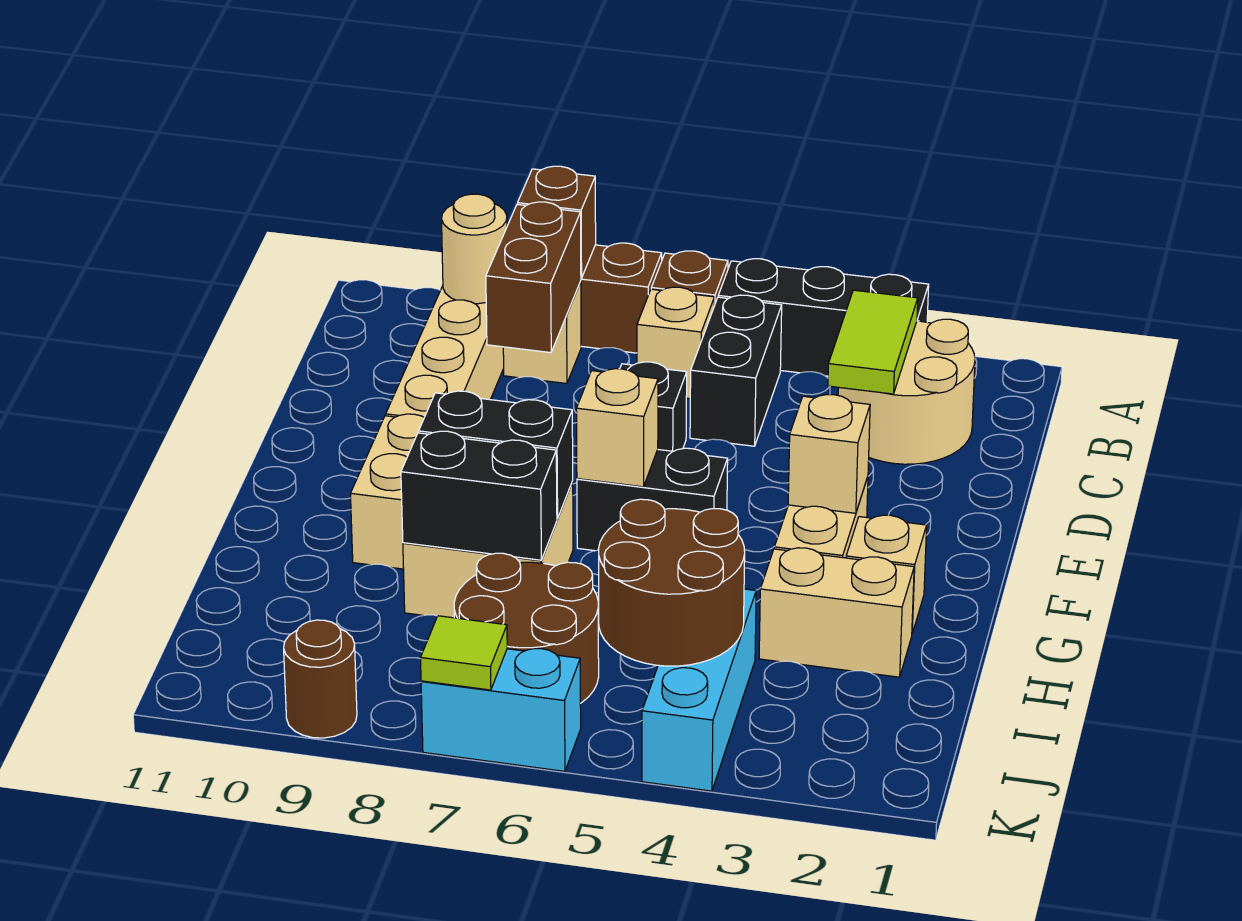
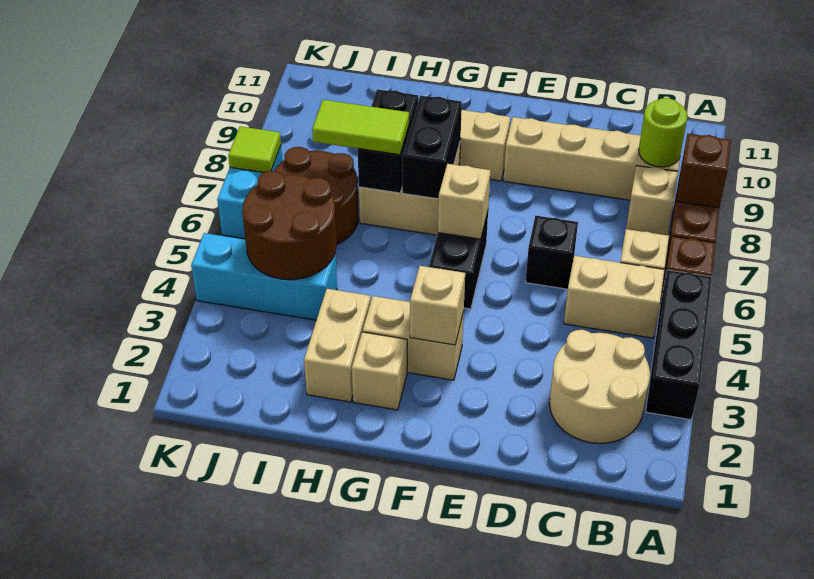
lime 1x2 tile [828,290,918,394] -> lime 1x2 tile moved to [312,100,409,155]
black 1x2 brick [690,295,782,446] -> tan 1x2 brick [564,256,665,338]
brown 1x2 brick [486,202,581,353] -> none
tan 1x1 round brick [442,194,507,304] -> lime 1x1 round brick [639,98,687,167]
brown 1x1 round brick [284,620,357,738] -> none

